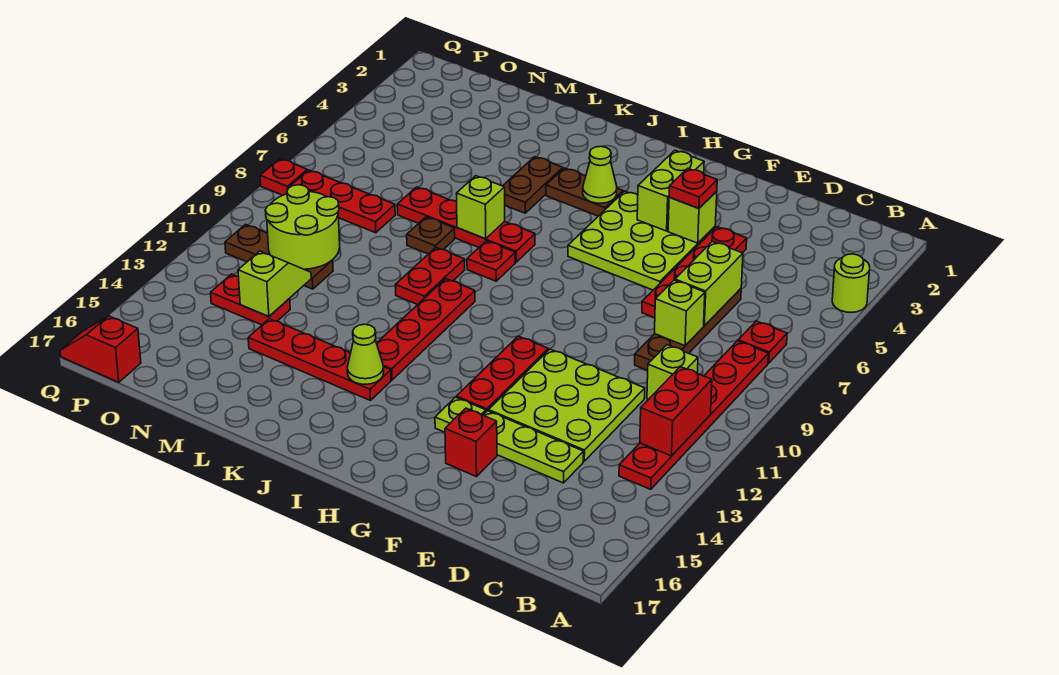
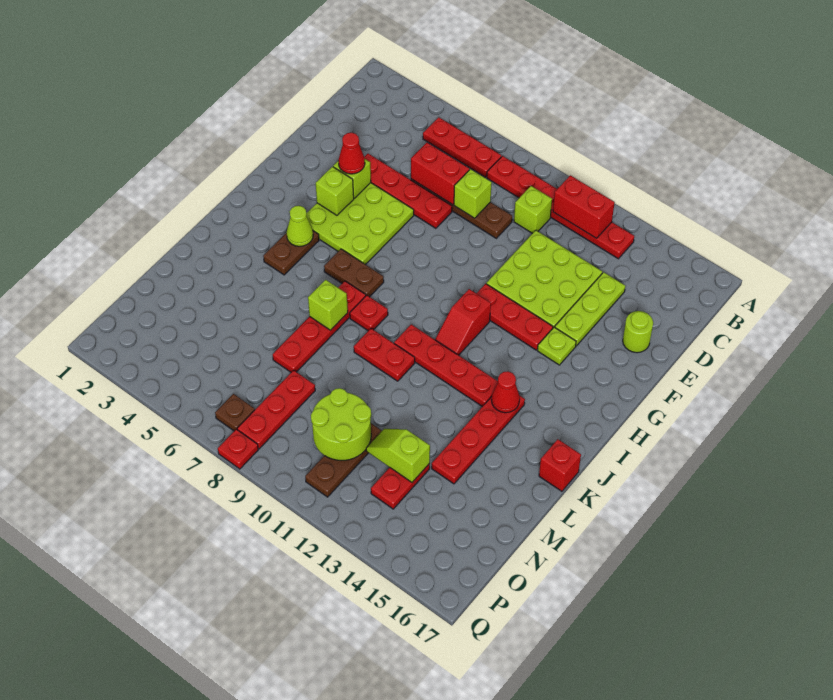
lime 1x1 round brick [832,254,870,312] -> lime 1x1 round brick moved to [623,311,653,353]
red 1x1 plate [738,321,787,363] -> red 1x3 plate [423,117,501,177]
lime 1x2 brick [675,241,743,326] -> red 1x2 brick [411,143,469,205]
red 1x1 plate [669,168,717,208] -> red 1x1 cone [338,133,365,174]
red 1x1 brick [445,408,497,477] -> red 1x1 brick moved to [539,439,581,491]
lime 1x2 brick [637,150,704,231] -> lime 1x1 brick [316,167,354,215]
lime 1x1 cone [347,324,384,384] -> red 1x1 cone [492,371,520,413]
brown 1x2 plate [503,157,563,213] -> brown 1x2 plate moved to [324,249,384,297]
brown 1x1 plate [407,217,455,254] -> brown 1x1 plate moved to [215,394,255,431]
red 1x2 slope [60,316,141,382] -> red 1x2 slope moved to [435,289,491,355]

